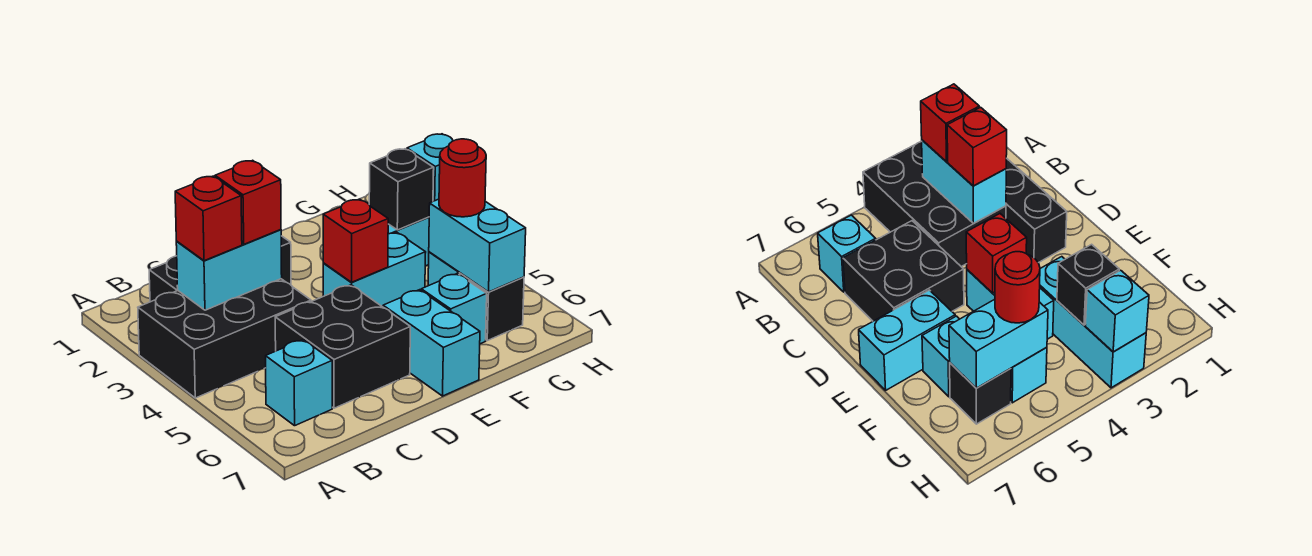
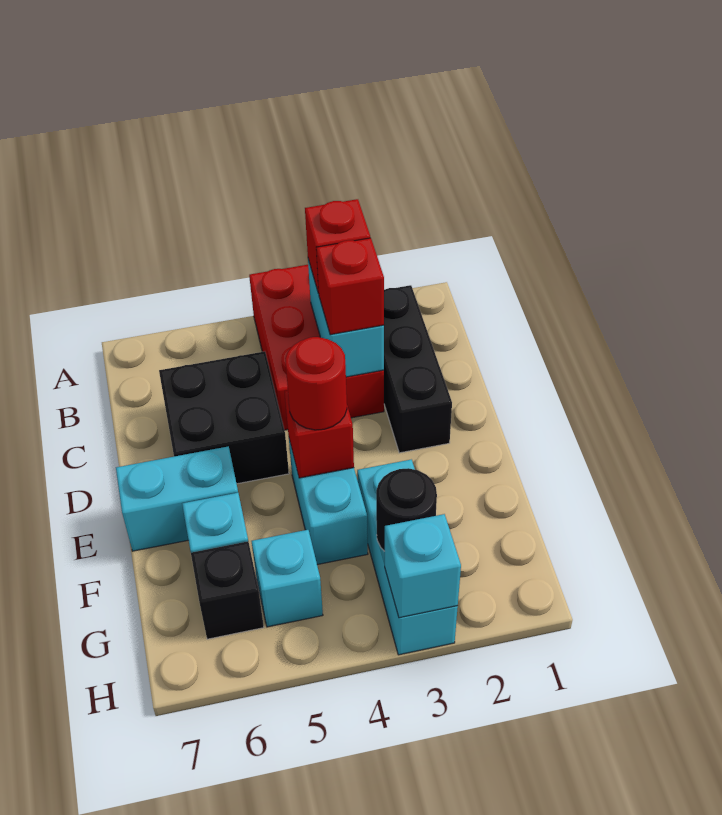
black 2x3 brick [138,279,311,398] -> red 2x3 brick [249,265,384,430]
cyan 1x1 brick [266,340,332,426] -> none
black 1x1 brick [369,149,434,230] -> black 1x1 round brick [376,468,437,551]
cyan 1x2 brick [429,199,526,292] -> none
red 1x1 round brick [439,139,486,217] -> red 1x1 round brick moved to [285,337,347,430]

